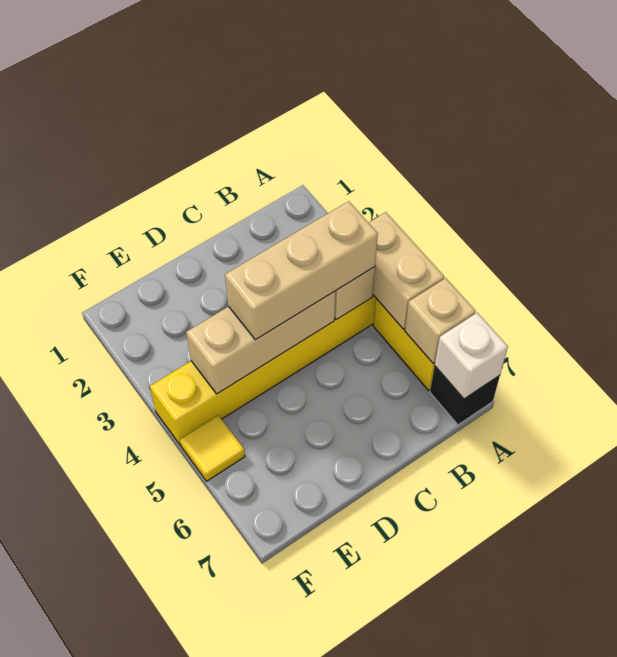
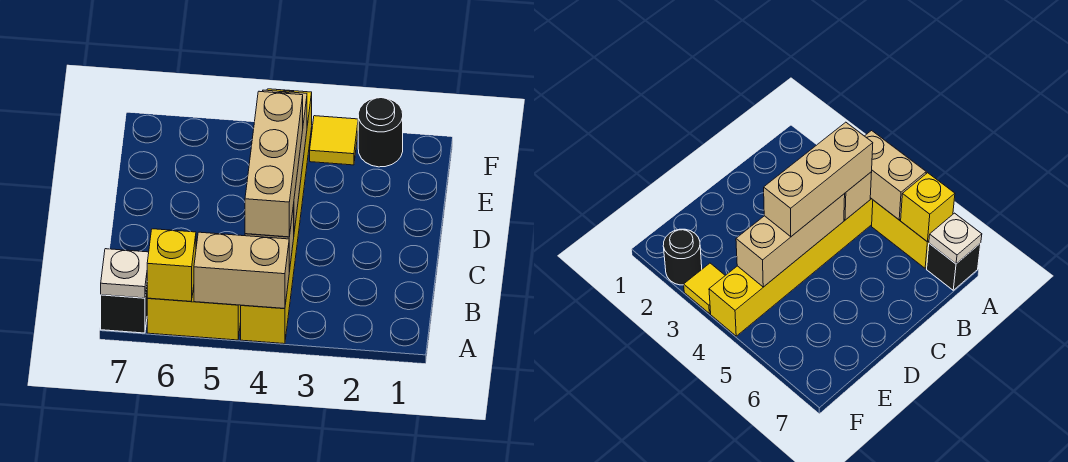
tan 1x1 brick [405,278,476,364] -> yellow 1x1 brick [147,229,196,301]
white 1x1 brick [435,313,508,399] -> white 1x1 plate [101,249,149,298]
none -> black 1x1 round brick [358,97,403,167]
yellow 1x1 tile [180,415,245,481] -> yellow 1x1 tile moved to [310,116,358,165]

